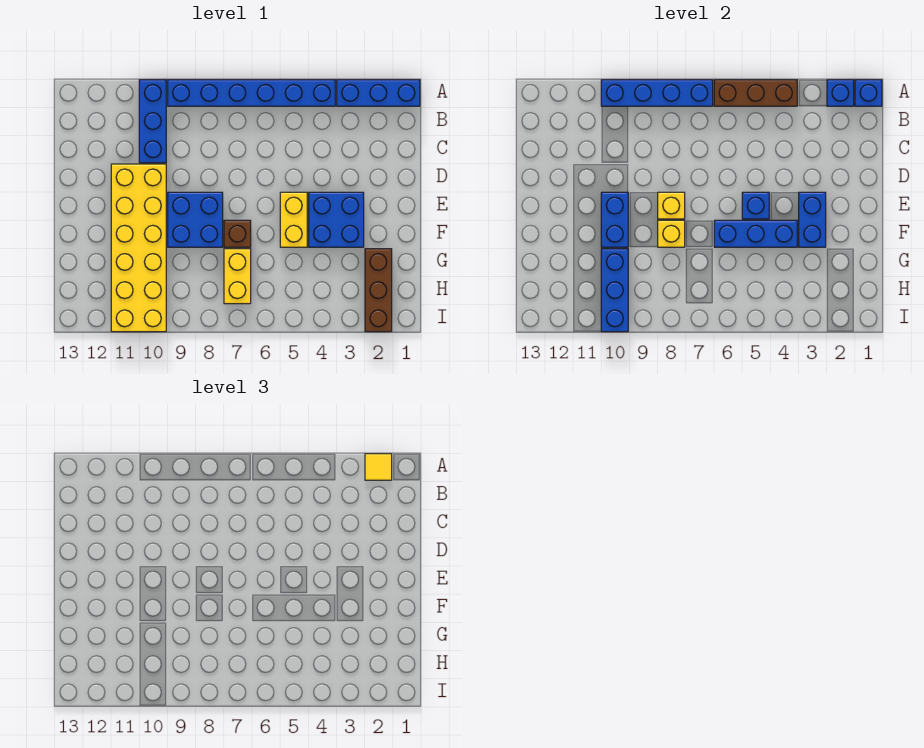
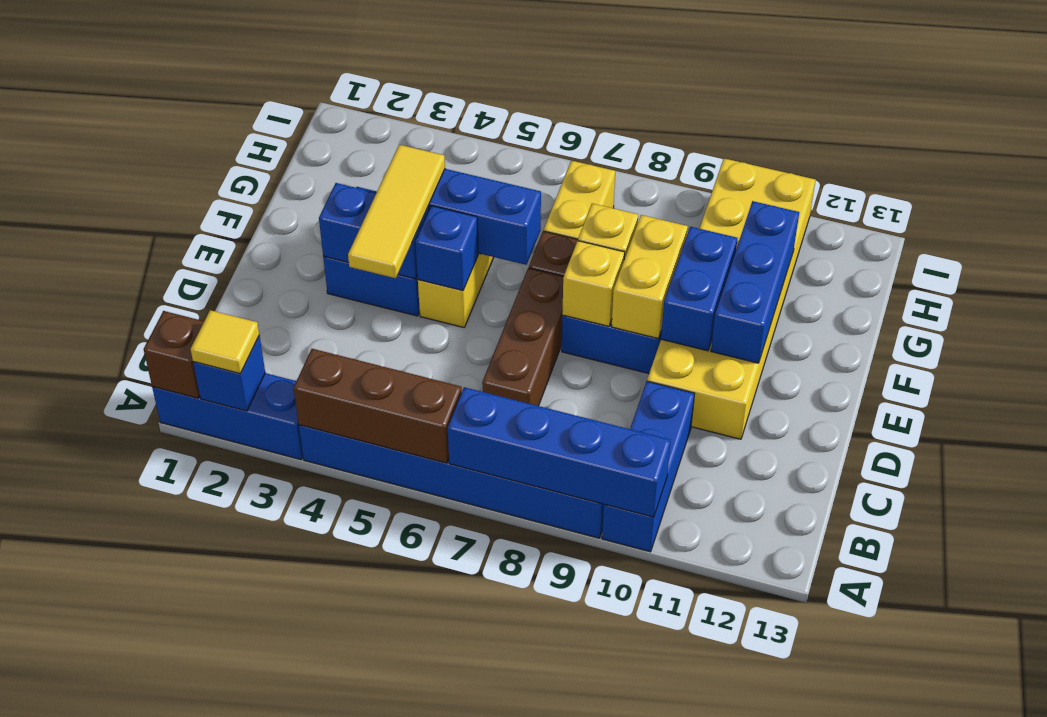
blue 1x1 brick [855,80,882,106] -> brown 1x1 brick [144,311,204,398]
none -> yellow 1x3 tile [348,145,445,278]
blue 1x2 brick [799,192,826,247] -> blue 1x2 brick turned to [319,183,429,279]
none -> yellow 1x2 brick [612,215,688,339]
brown 1x3 brick [365,249,392,332] -> brown 1x3 brick moved to [482,268,563,406]
blue 1x3 brick [601,249,628,332] -> blue 1x3 brick moved to [711,201,799,363]

